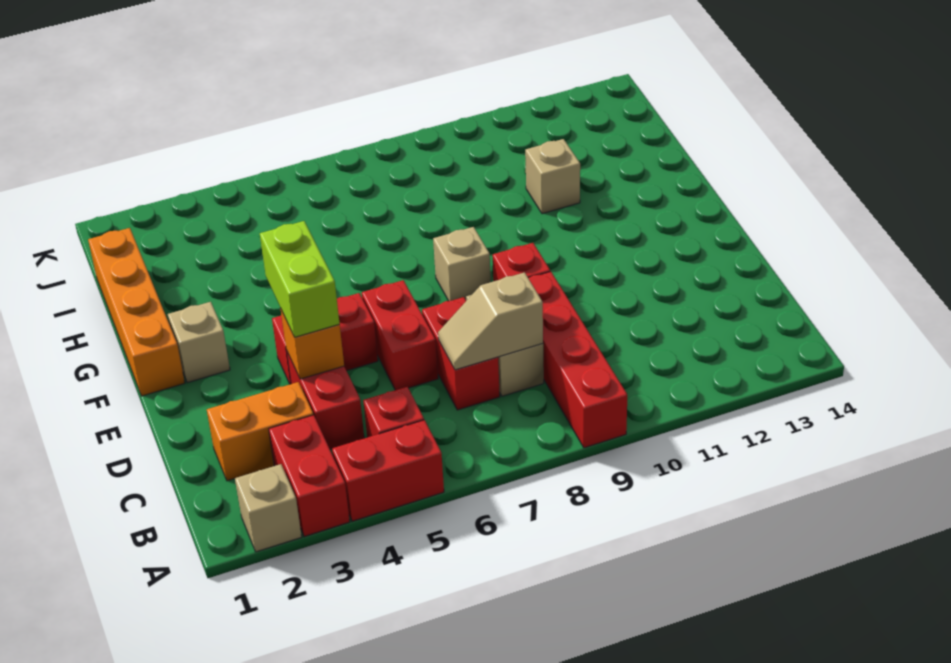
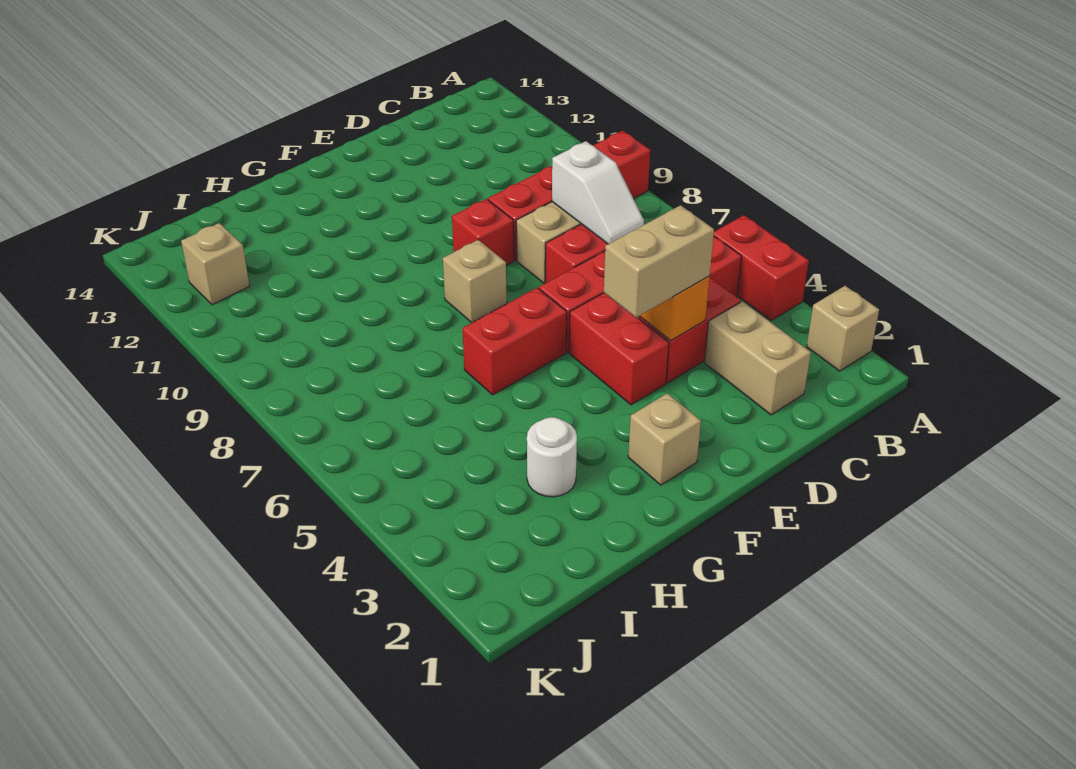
red 1x2 brick [269,415,350,537] -> red 1x2 brick moved to [462,288,567,395]
orange 1x2 brick [207,382,313,481] -> tan 1x2 brick [705,301,811,415]
tan 1x2 slope [438,273,543,370] -> white 1x2 slope [552,141,644,244]
lime 1x2 brick [260,221,340,337] -> tan 1x2 brick [604,205,714,317]
orange 1x4 brick [88,228,185,396] -> none
none -> white 1x1 round brick [527,417,577,497]
tan 1x1 brick [525,139,580,214] -> tan 1x1 brick moved to [181,223,249,305]

